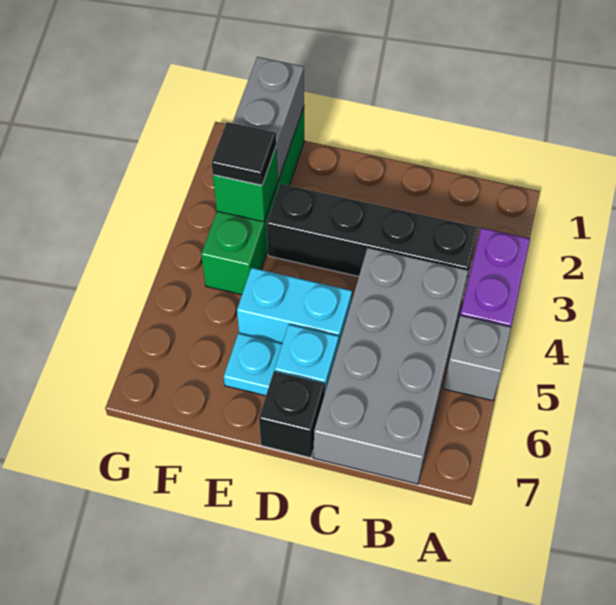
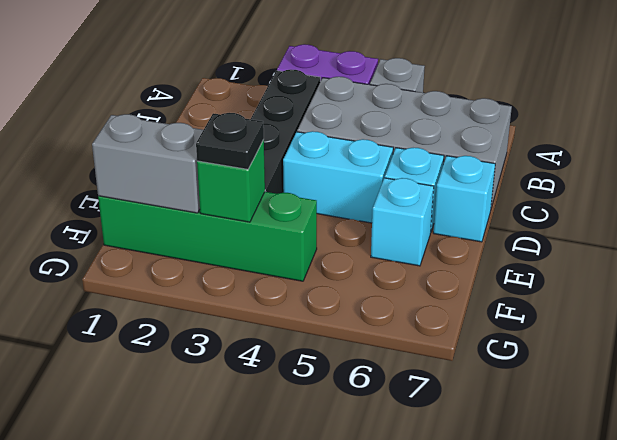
cyan 1x2 brick [237,268,352,346] -> cyan 1x2 brick turned to [283,131,393,223]
black 1x1 brick [259,371,325,458] -> cyan 1x1 brick [433,156,495,242]
cyan 1x1 plate [224,333,282,396] -> cyan 1x1 brick [371,178,434,266]
black 1x1 tile [211,122,276,185] -> black 1x1 plate [196,113,264,169]

